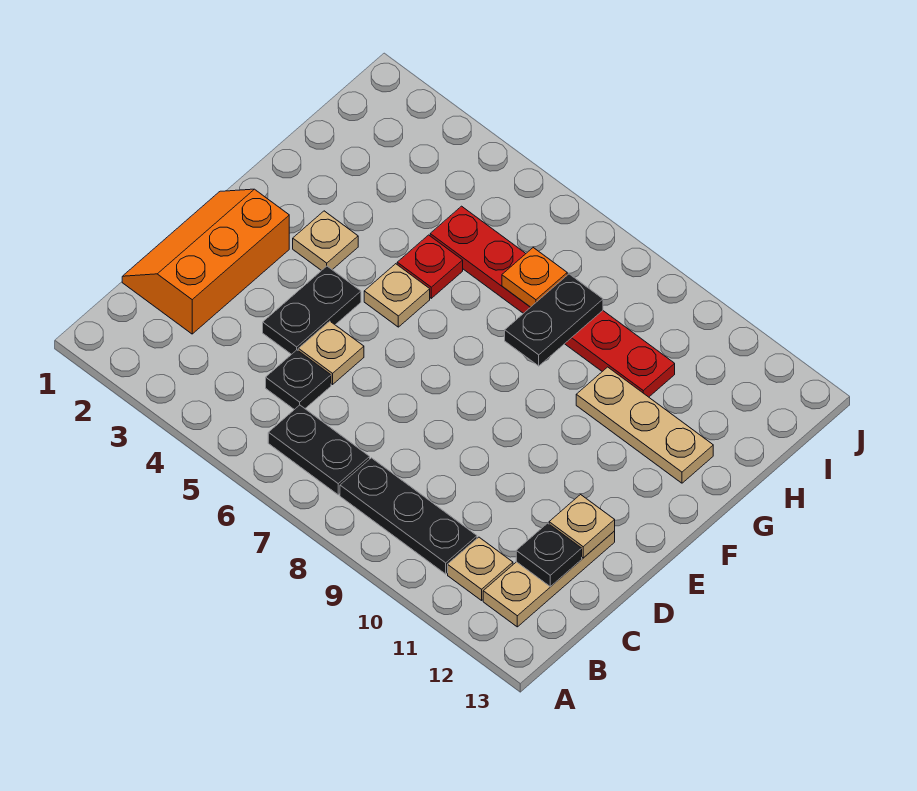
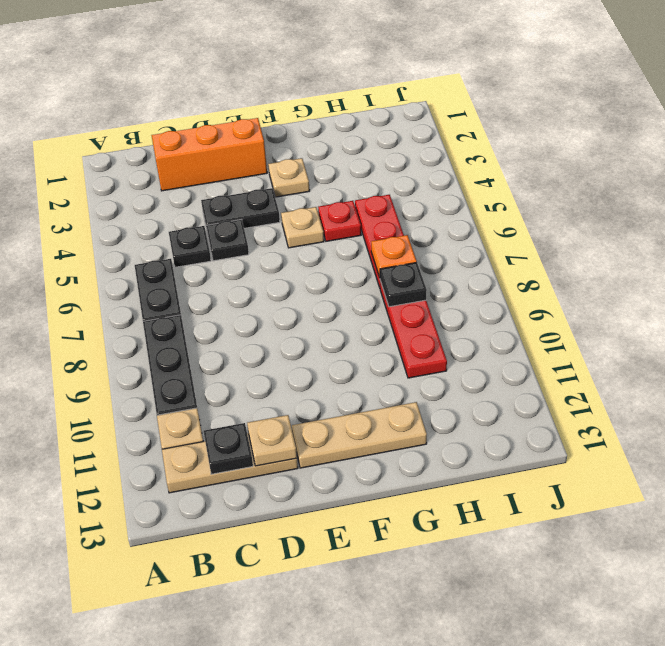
tan 1x1 plate [298,321,364,384] -> black 1x1 plate [206,219,249,261]
black 1x2 plate [505,274,603,366] -> black 1x1 plate [380,262,427,307]
tan 1x3 plate [576,367,713,483] -> tan 1x3 plate turned to [292,402,427,468]

